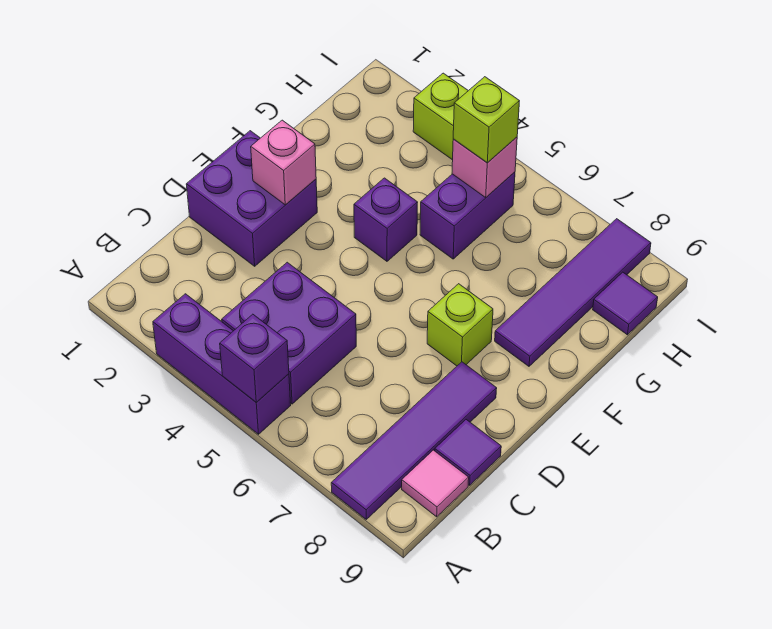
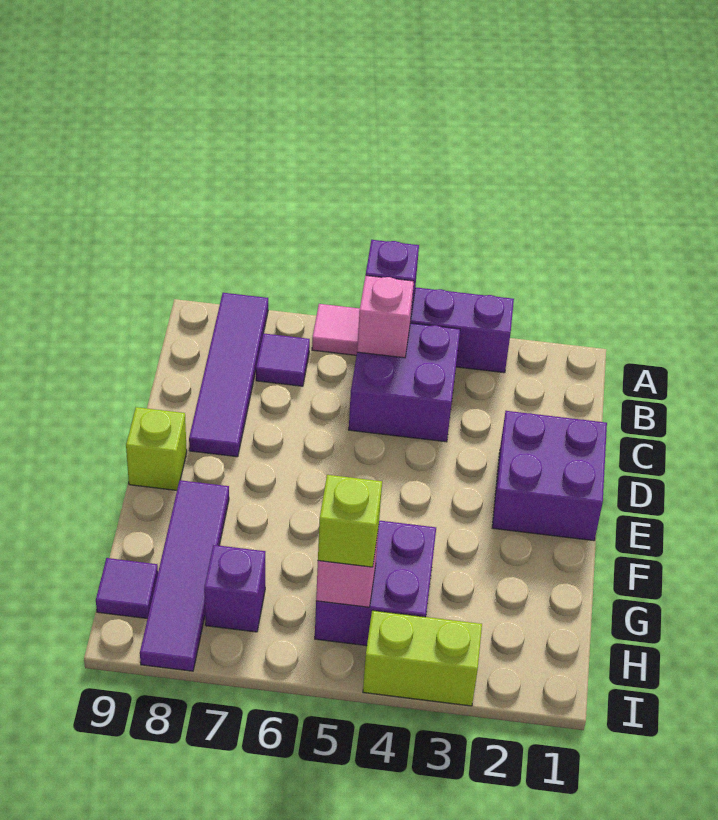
pink 1x1 tile [402,450,469,517] -> pink 1x1 tile moved to [312,304,360,355]
purple 1x1 tile [435,420,501,485] -> purple 1x1 tile moved to [256,333,310,386]
pink 1x1 brick [251,120,316,205] -> pink 1x1 brick moved to [357,275,414,358]
lime 1x1 brick [427,284,493,366] -> lime 1x1 brick moved to [126,407,187,490]
purple 1x1 brick [354,178,418,261] -> purple 1x1 brick moved to [204,545,265,632]
purple 1x2 brick [420,172,515,259] -> purple 2x2 brick [315,521,436,646]

